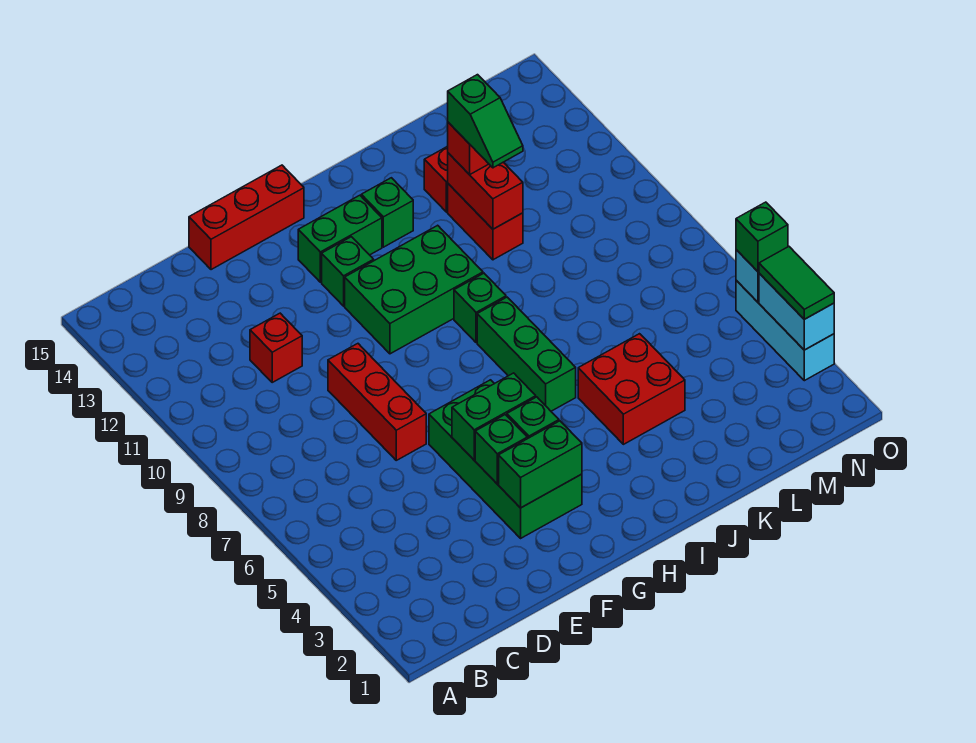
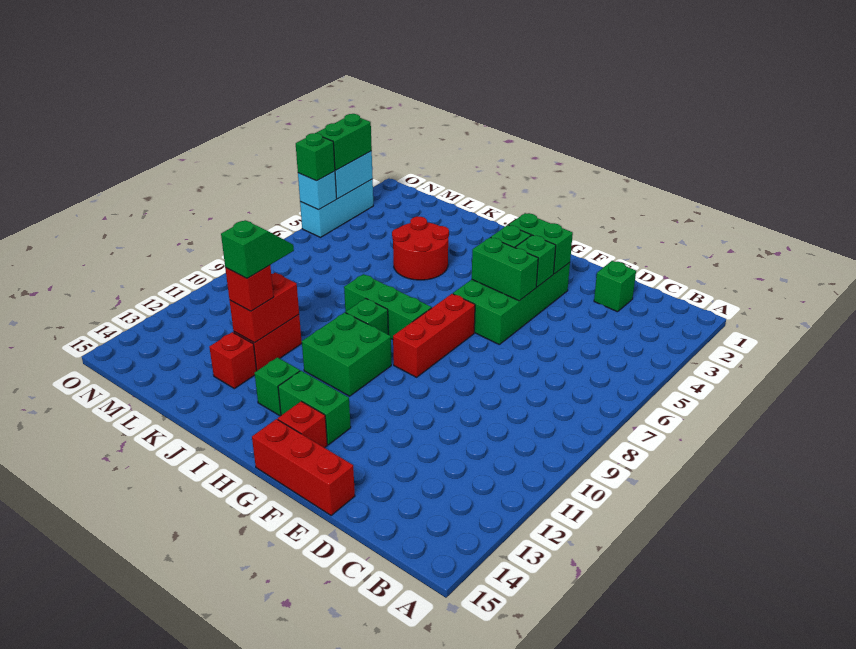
red 1x1 brick [250,313,302,382] -> red 1x1 brick moved to [278,401,327,448]
red 1x3 brick [328,344,426,460] -> red 1x3 brick moved to [393,294,475,377]
green 2x3 brick [345,225,483,354] -> green 2x2 brick [302,312,391,396]
green 1x1 brick [322,237,374,306] -> green 1x1 brick moved to [594,261,636,312]
green 1x3 brick [477,297,576,411] -> green 1x3 brick turned to [344,274,432,340]
red 2x2 brick [578,334,685,444] -> red 2x2 round brick [392,217,449,280]
green 1x2 tile [759,247,834,319] -> green 1x2 brick [316,114,372,170]

